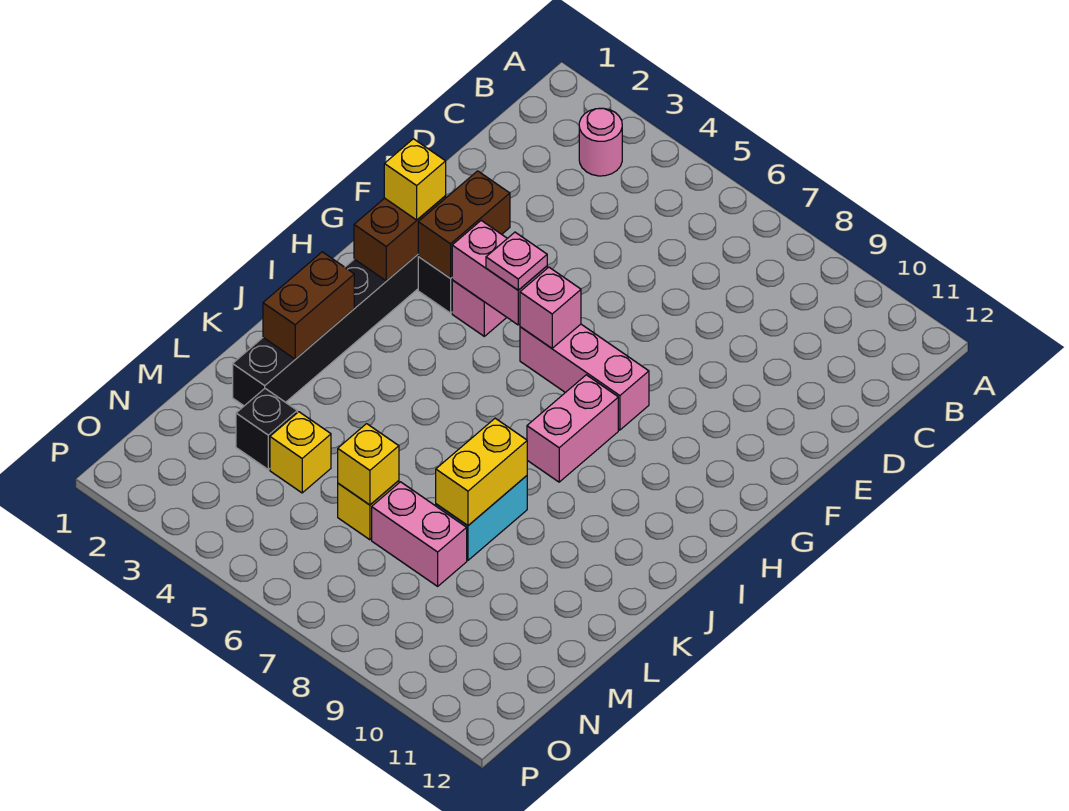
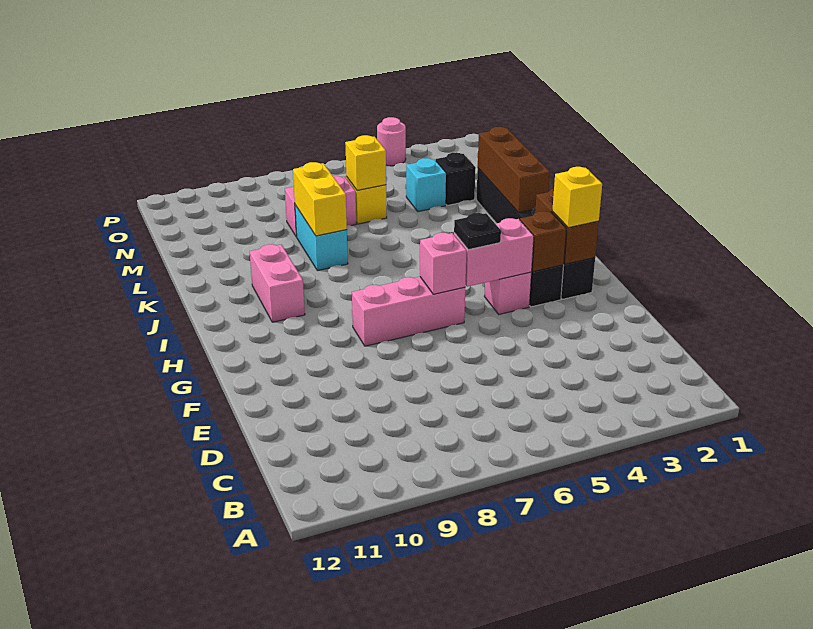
pink 1x1 round brick [579,108,622,176] -> pink 1x1 round brick moved to [377,117,406,166]
brown 1x2 brick [418,171,510,278] -> brown 1x1 brick [520,211,566,272]
pink 1x1 plate [486,232,547,290] -> black 1x1 plate [454,213,501,250]
pink 1x2 brick [527,375,618,482] -> pink 1x2 brick moved to [250,244,305,322]
brown 1x2 brick [263,252,354,359] -> brown 1x3 brick [478,127,550,213]
yellow 1x1 brick [270,412,331,493] -> cyan 1x1 brick [406,158,446,212]

